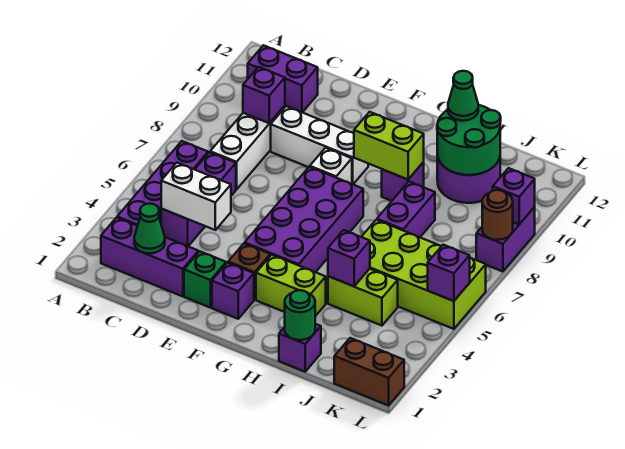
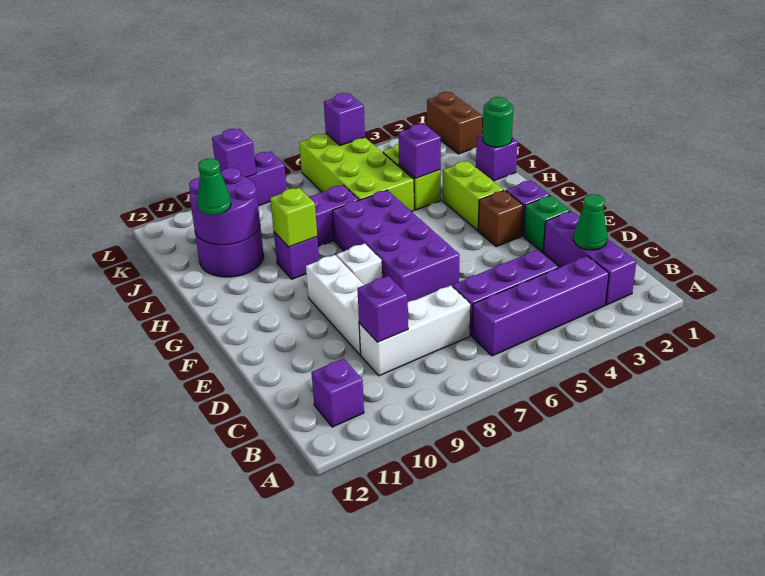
purple 1x2 brick [248,45,318,112] -> purple 1x1 brick [311,358,364,427]
white 1x2 brick [161,163,231,230] -> none
purple 2x4 brick [245,167,363,272] -> purple 2x4 brick turned to [333,190,459,302]
lime 1x2 brick [354,112,424,179] -> lime 1x1 brick [270,188,317,247]
green 2x2 round brick [437,105,501,175] -> purple 2x2 round brick [189,168,260,245]
brown 1x1 round brick [482,190,513,240] -> none

